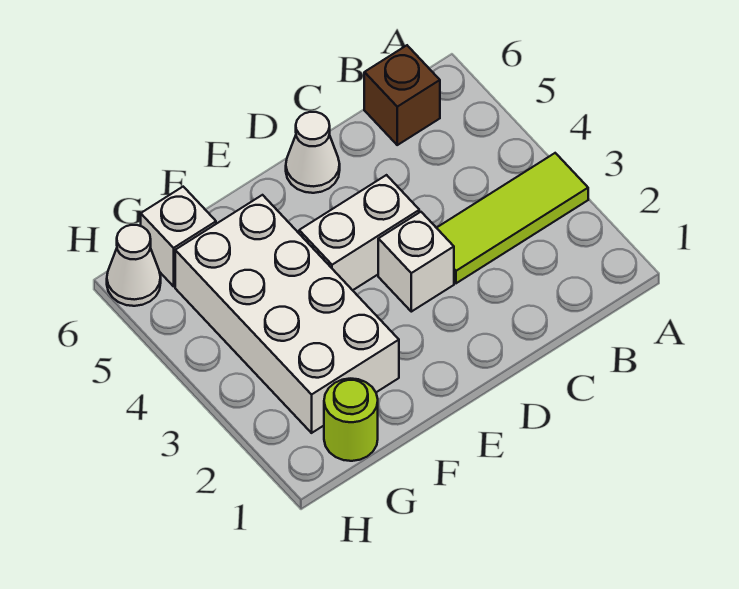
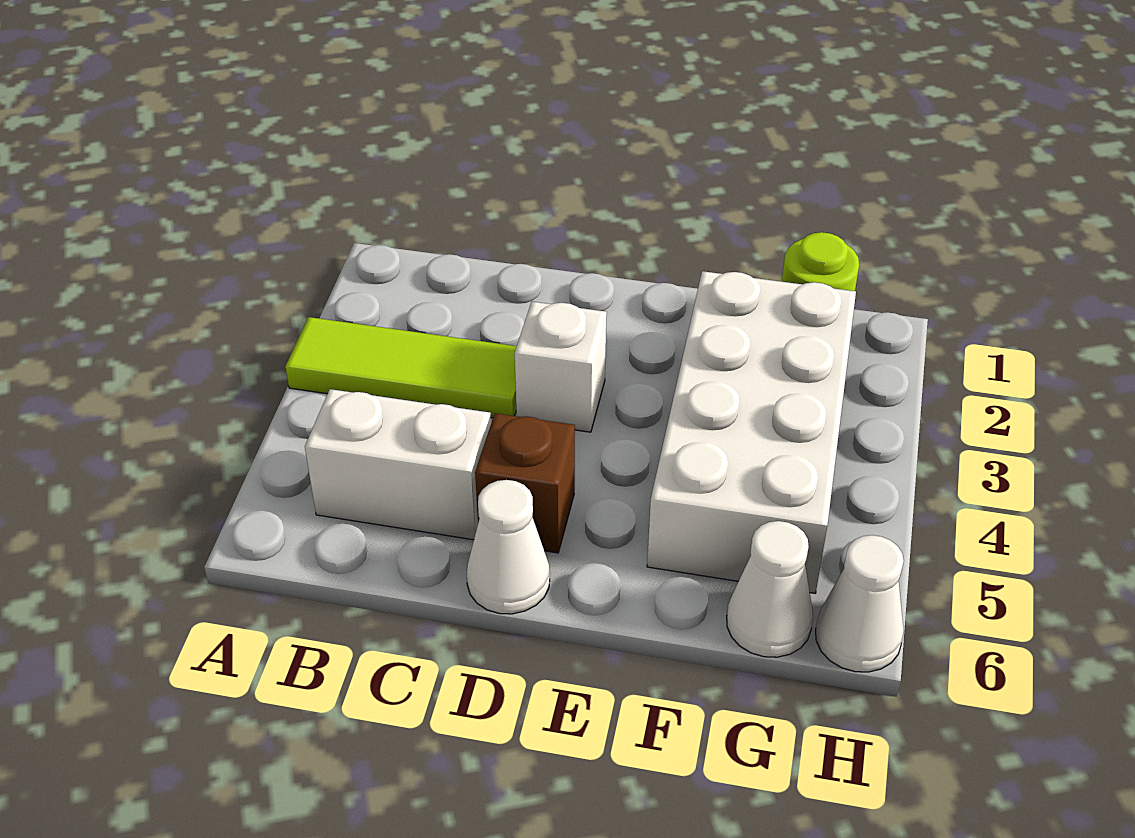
brown 1x1 brick [364,45,440,145] -> brown 1x1 brick moved to [475,413,575,553]
white 1x2 brick [299,175,419,290] -> white 1x2 brick moved to [305,389,491,540]
white 1x1 brick [141,187,216,286] -> white 1x1 cone [727,521,813,657]

